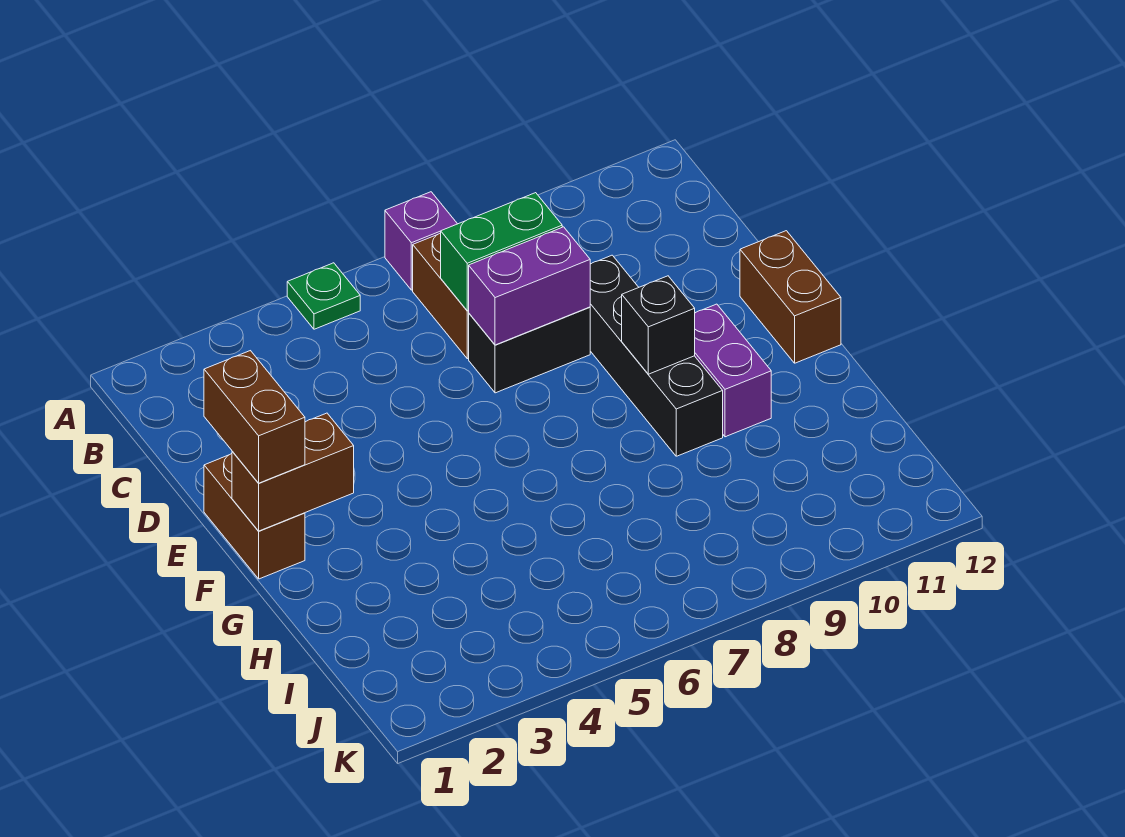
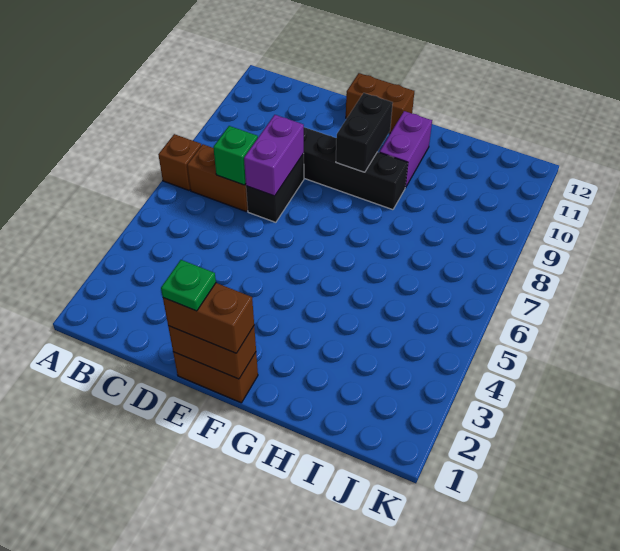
green 1x1 plate [287,263,360,329] -> green 1x1 plate moved to [161,260,216,311]
purple 1x1 brick [385,192,457,290] -> brown 1x1 brick [158,134,201,190]
green 1x2 brick [441,193,562,311] -> green 1x1 brick [213,126,258,185]
brown 1x2 brick [232,413,354,531] -> brown 1x2 brick turned to [168,326,256,379]
black 1x1 brick [622,276,695,374] -> black 1x2 brick [336,93,393,172]
purple 1x2 brick [695,304,771,437] -> purple 1x2 brick turned to [379,111,432,188]

